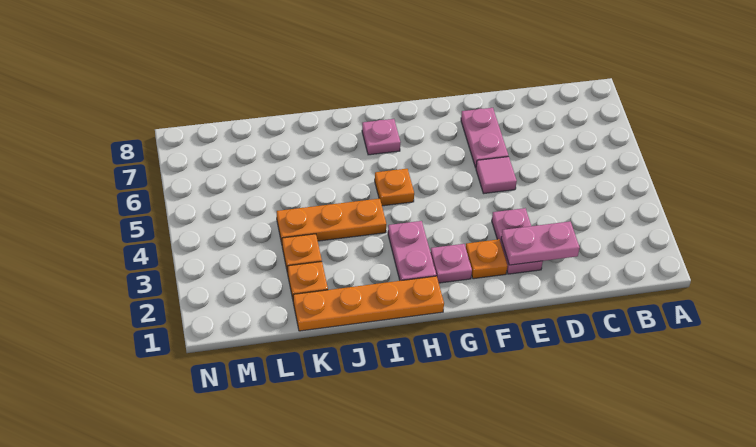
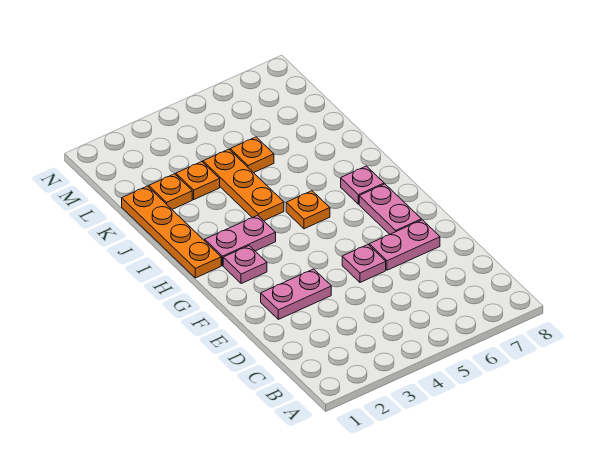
pink 1x2 plate [501,222,580,265] -> pink 1x2 plate moved to [359,184,421,234]
pink 1x1 tile [476,157,517,194] -> pink 1x1 plate [342,245,386,282]
orange 1x1 plate [466,239,507,279] -> orange 1x1 plate moved to [230,137,274,173]

